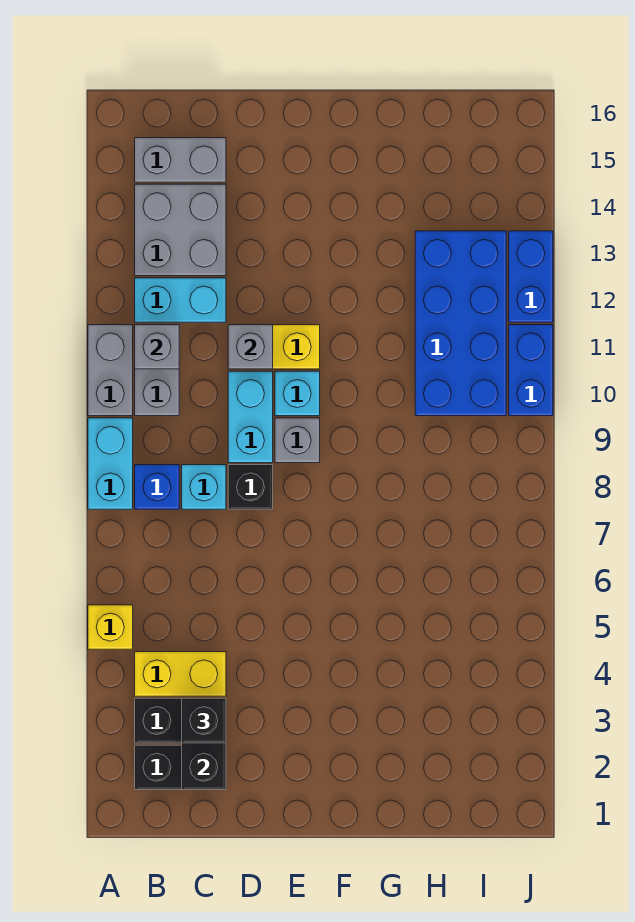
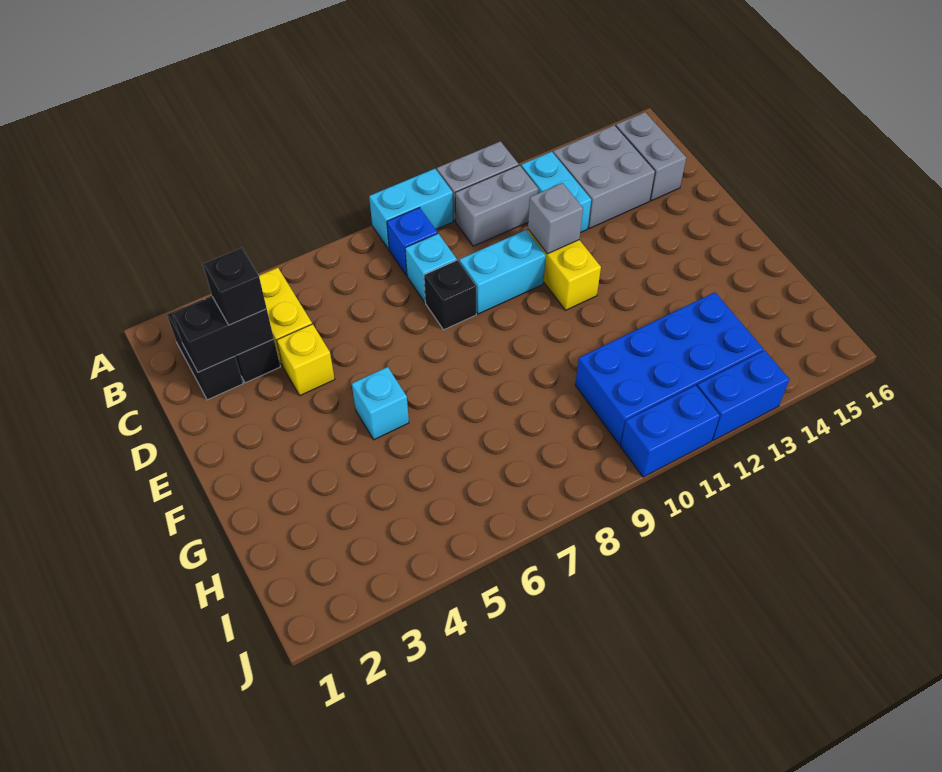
yellow 1x1 brick [88,605,133,649] -> yellow 1x1 brick moved to [277,324,335,396]
grey 1x1 brick [135,325,179,369] -> none
grey 1x1 brick [275,418,320,463] -> none
cyan 1x1 brick [275,371,320,416] -> cyan 1x1 brick moved to [352,367,409,440]

